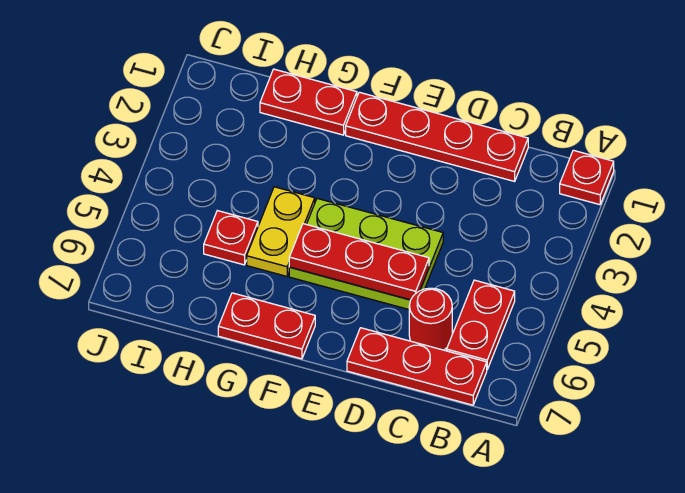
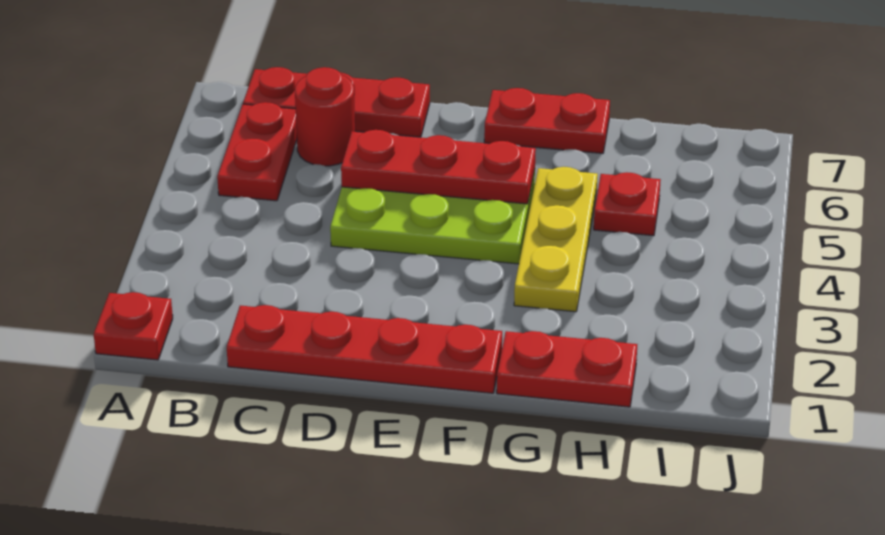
yellow 1x2 plate [247,187,315,276] -> yellow 1x3 plate [514,167,598,312]

